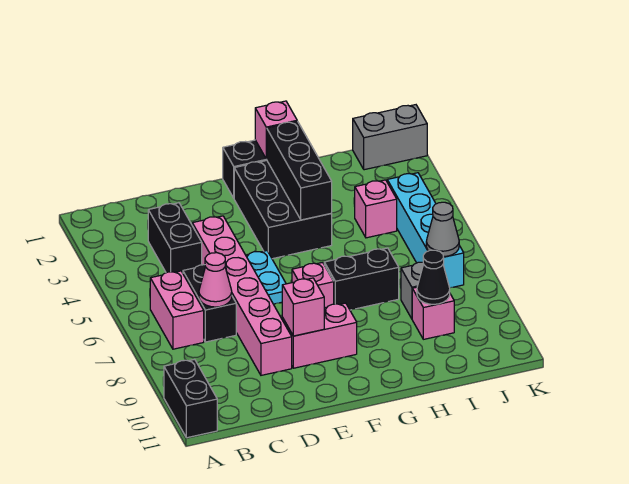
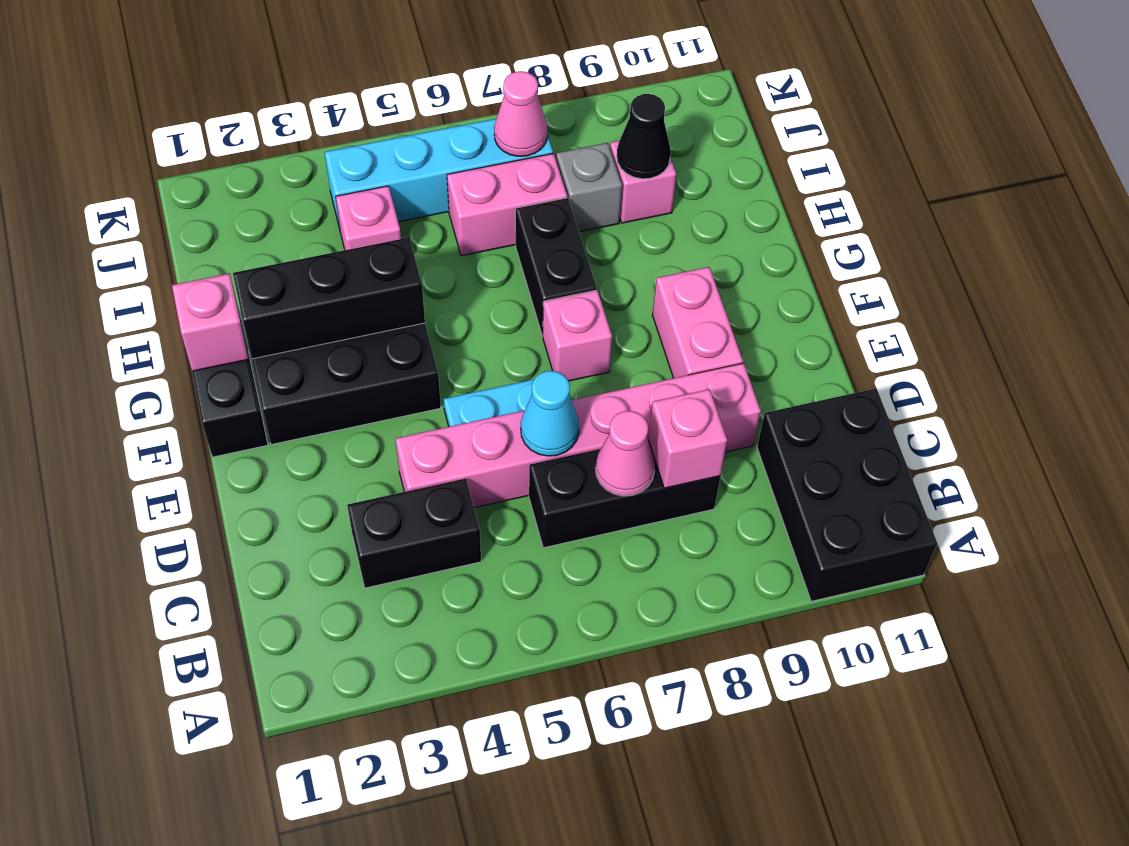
black 1x2 brick [164,359,217,438] -> black 2x3 brick [757,389,937,601]
pink 1x2 brick [150,271,204,349] -> pink 1x2 brick moved to [447,153,567,256]
black 1x2 brick [183,265,236,342] -> black 1x3 brick [529,440,720,548]
none -> cyan 1x1 cone [521,371,579,456]
pink 1x1 brick [282,278,324,336] -> pink 1x1 brick moved to [648,389,727,488]
grey 1x2 brick [353,105,427,170] -> none
grey 1x1 cone [426,202,459,257] -> pink 1x1 cone [494,71,547,156]

